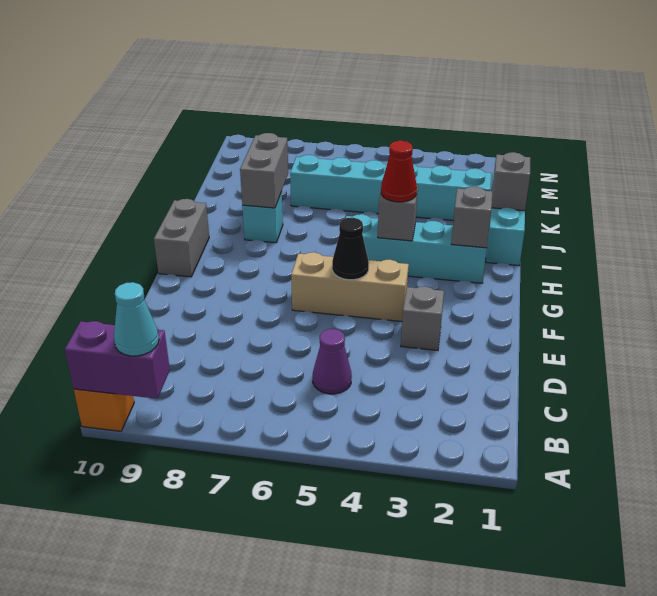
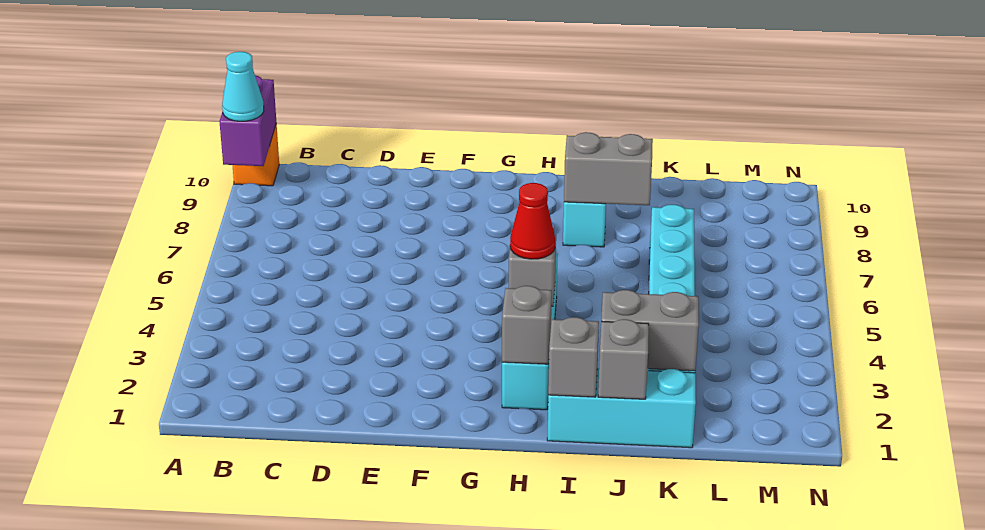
purple 1x1 cone [313,329,352,394] -> none
grey 1x1 brick [401,286,444,350] -> grey 1x1 brick moved to [548,317,599,397]
tan 1x3 brick [291,252,409,322] -> none
black 1x1 cone [332,218,369,280] -> none
grey 1x2 brick [154,199,209,277] -> grey 1x2 brick moved to [601,290,699,371]

